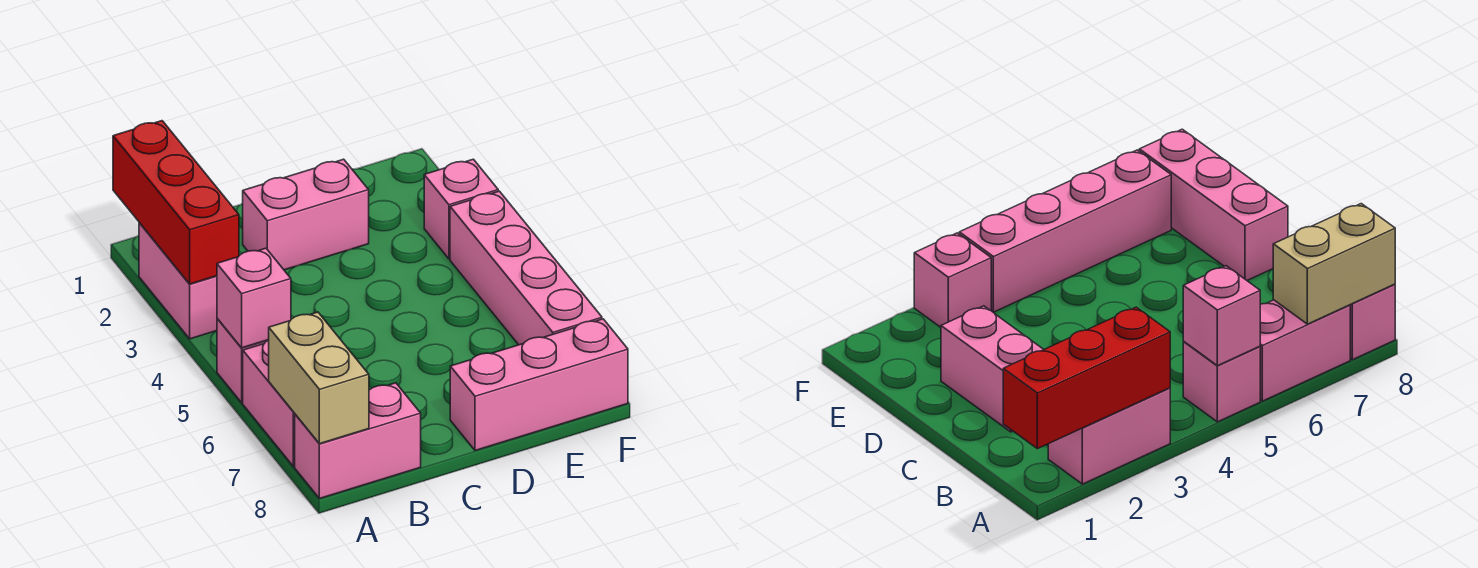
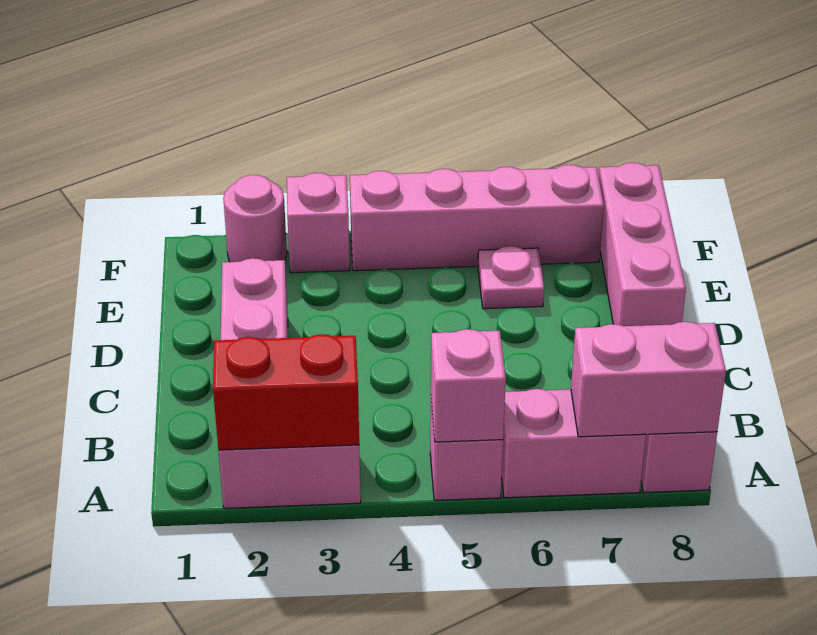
red 1x3 brick [113,121,239,284] -> red 1x2 brick [213,334,359,450]
tan 1x2 brick [269,312,369,444] -> pink 1x2 brick [571,322,726,437]
none -> pink 1x1 plate [478,246,544,309]
none -> pink 1x1 round brick [223,175,287,262]

